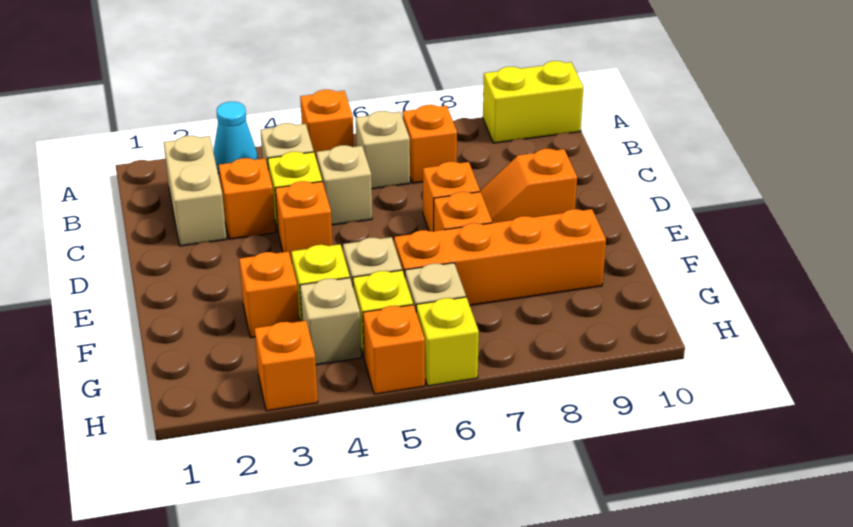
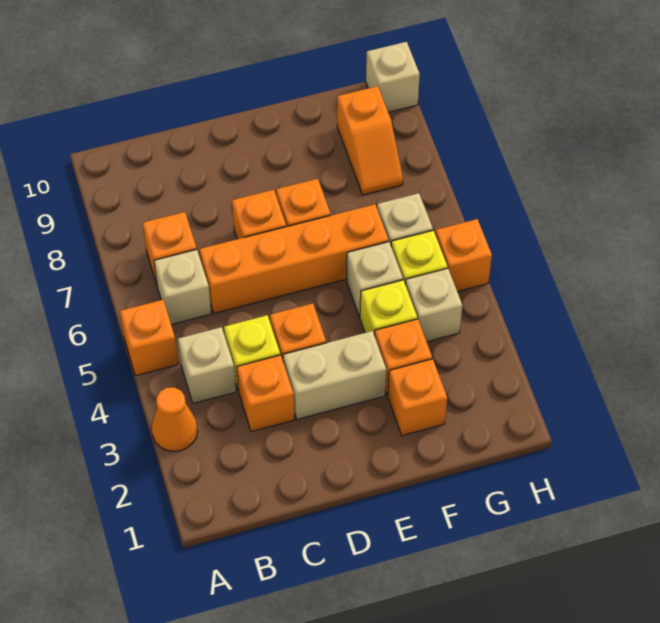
cyan 1x1 cone [213,102,258,173] -> orange 1x1 cone [152,387,198,452]
yellow 1x2 brick [483,61,583,143] -> none
tan 1x2 brick [164,136,227,246] -> tan 1x2 brick moved to [283,331,386,419]
tan 1x1 brick [316,145,372,225] -> tan 1x1 brick moved to [366,42,420,112]
orange 1x2 slope [480,149,577,223] -> orange 1x2 slope moved to [337,86,403,195]
orange 1x4 brick [394,209,606,305] -> orange 1x4 brick turned to [199,204,389,313]
orange 1x1 brick [255,321,318,411] -> orange 1x1 brick moved to [388,359,447,436]
yellow 1x1 brick [416,297,479,386] -> none

